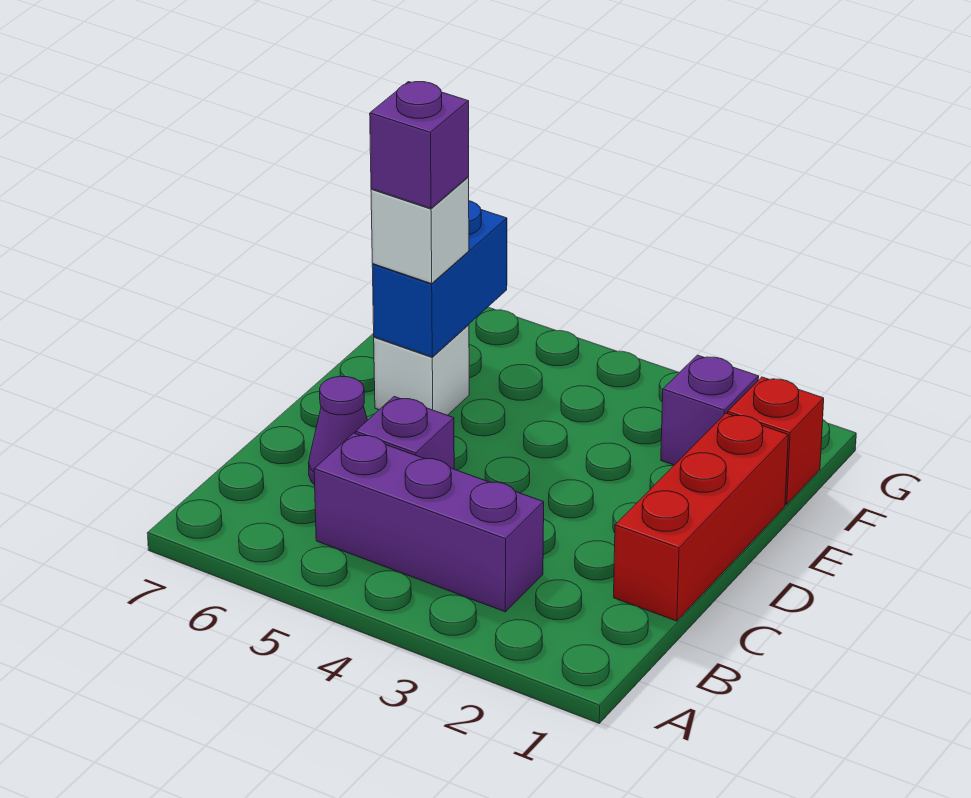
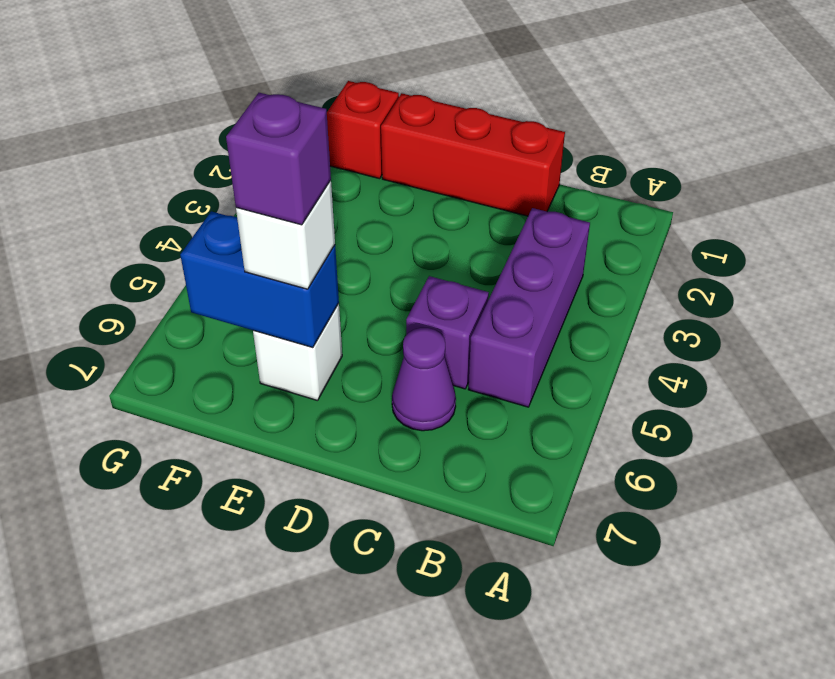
purple 1x1 brick [661,355,759,465] -> none

